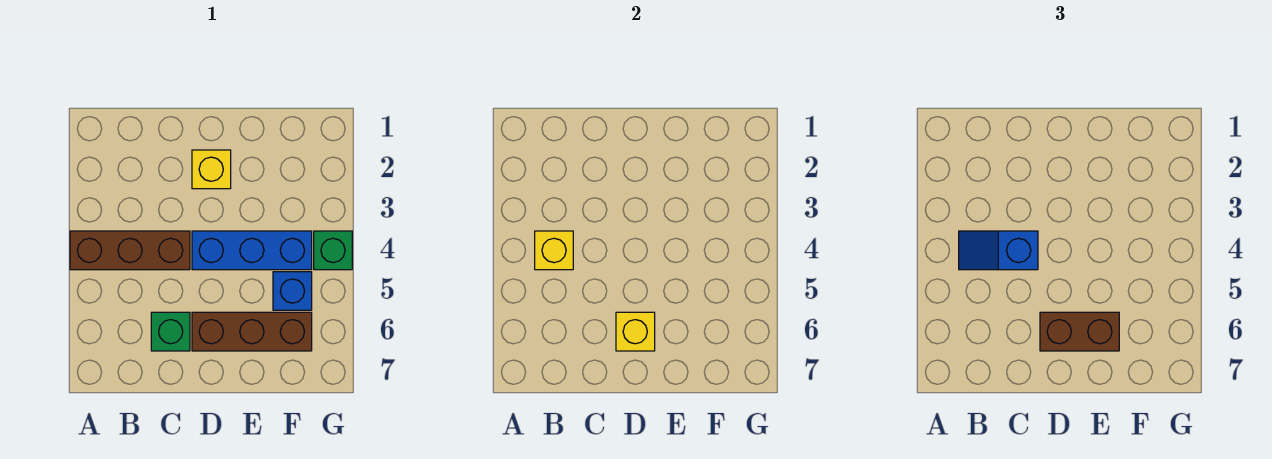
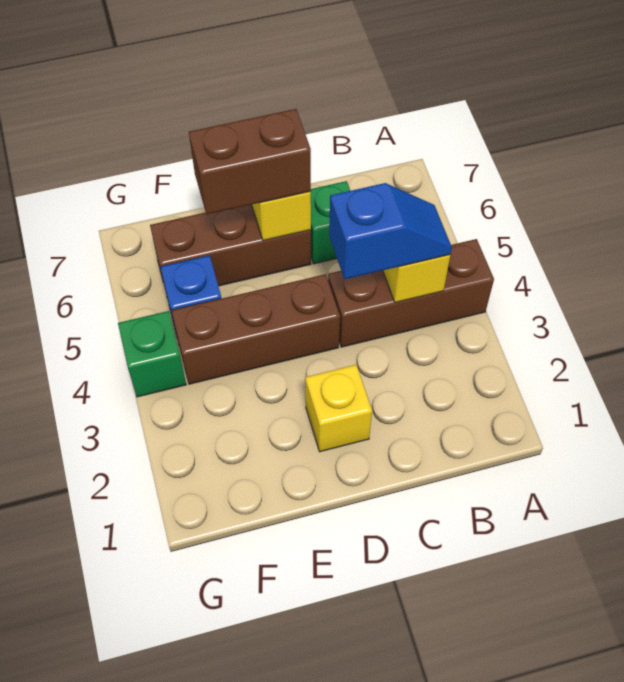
blue 1x3 brick [192,231,312,270] -> brown 1x3 brick [172,274,340,384]

